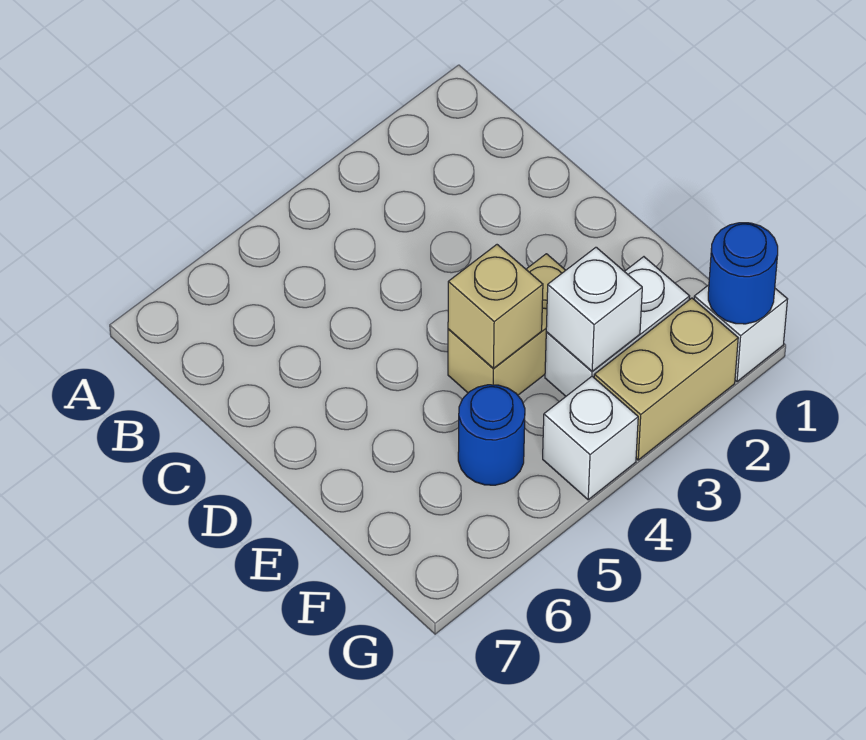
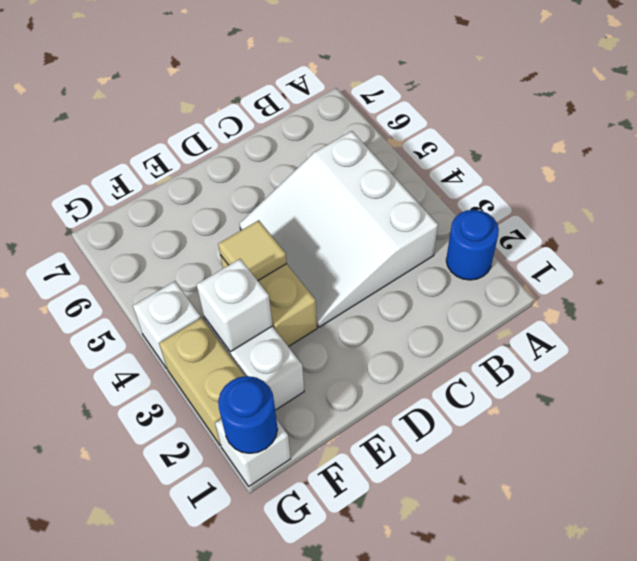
none -> white 3x3 slope [240,131,438,327]
tan 1x1 brick [448,245,543,368] -> tan 1x1 tile [218,220,287,281]
blue 1x1 round brick [458,385,525,485] -> blue 1x1 round brick moved to [446,210,499,280]

